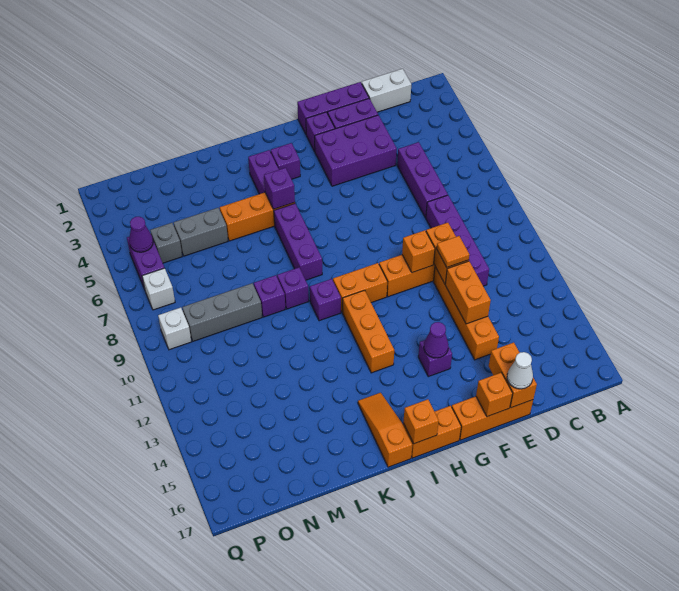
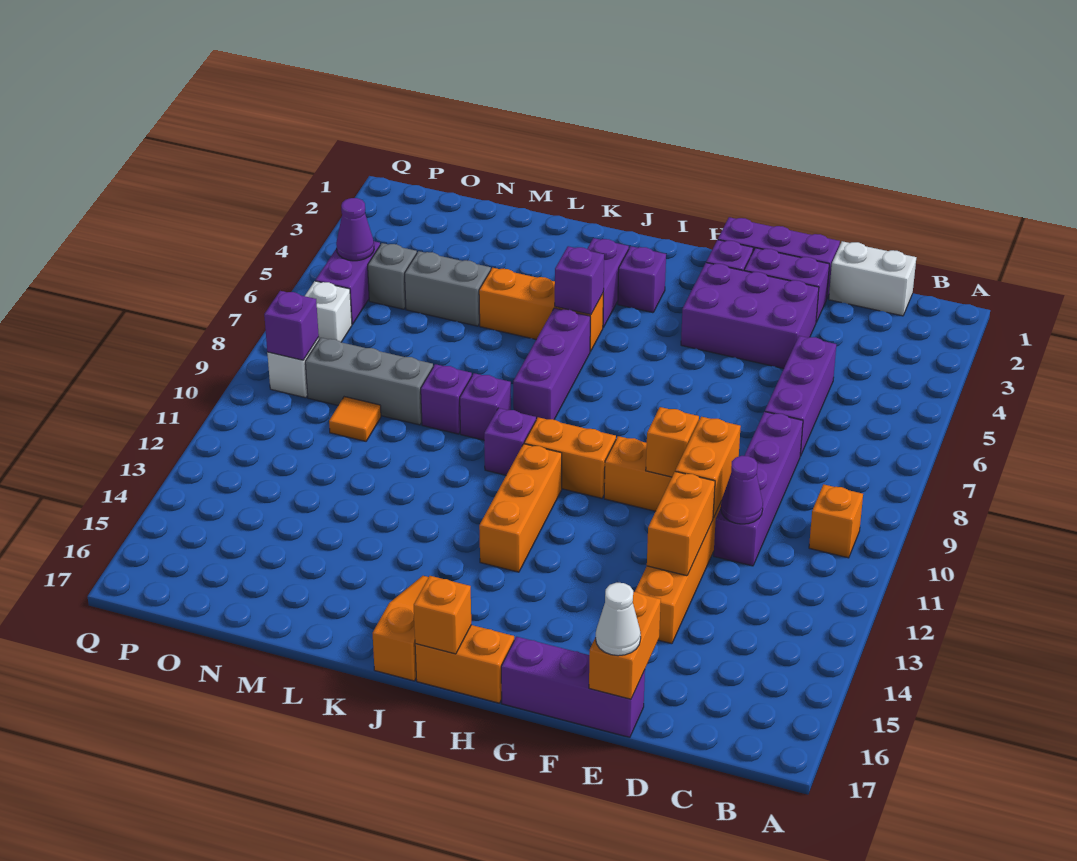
orange 1x1 tile [437,236,469,267] -> orange 1x1 tile moved to [329,397,381,441]
orange 1x3 brick [452,396,533,440] -> purple 1x3 brick [501,637,645,737]
orange 1x1 brick [476,373,513,416] -> orange 1x1 brick moved to [809,484,863,558]
purple 1x1 brick [418,340,452,377] -> purple 1x1 brick moved to [264,291,319,360]
purple 1x1 cone [424,322,449,358] -> purple 1x1 cone moved to [721,456,763,524]

